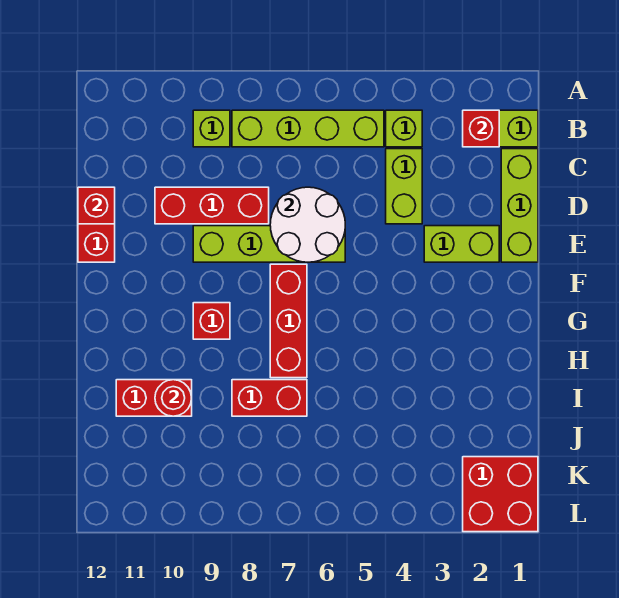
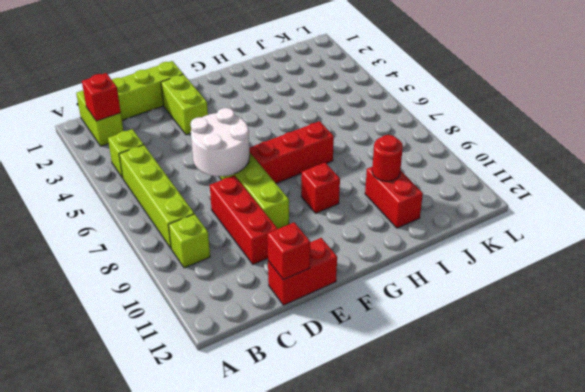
lime 1x2 brick [386,149,422,224] -> none
red 1x2 brick [232,380,307,416] -> none
red 2x2 brick [463,457,538,532] -> none

